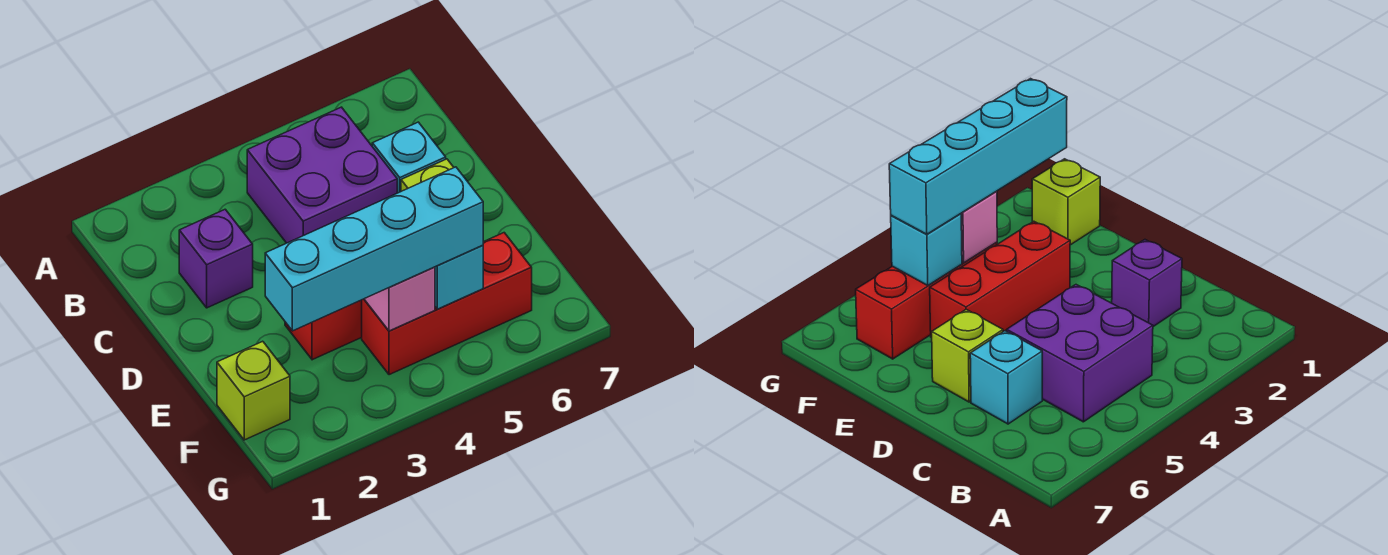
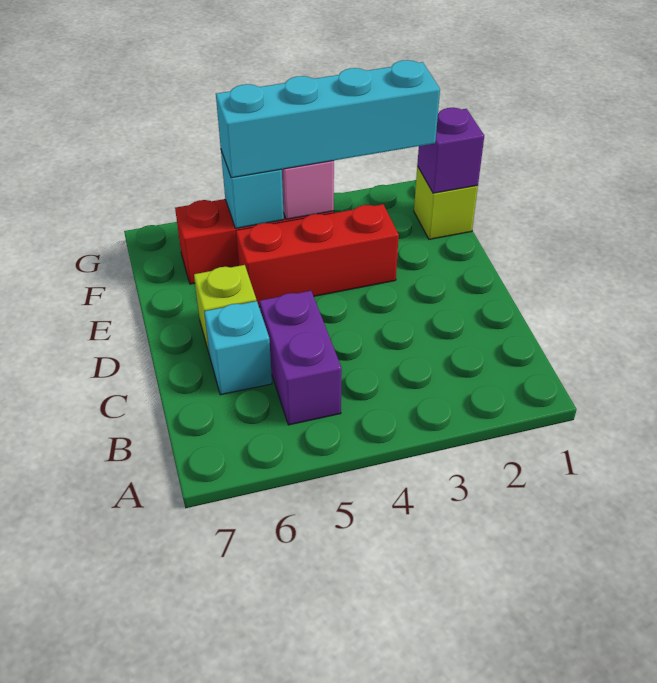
purple 2x2 brick [247,107,397,243] -> purple 1x2 brick [260,291,342,425]
purple 1x1 brick [179,209,253,308] -> purple 1x1 brick moved to [417,108,484,193]

